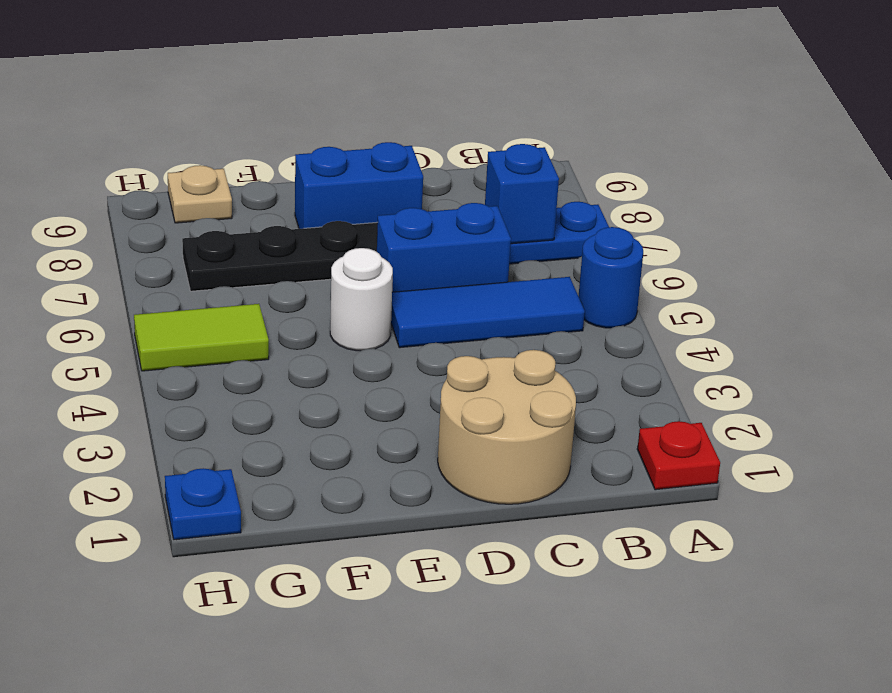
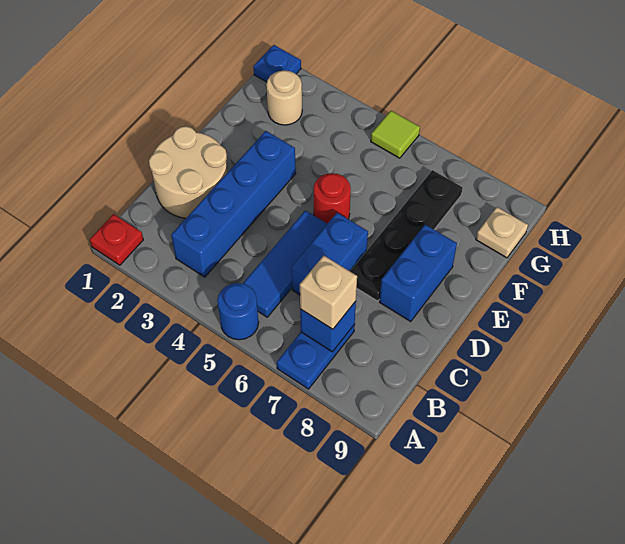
none -> blue 1x4 brick [171,131,296,277]
none -> tan 1x1 brick [300,256,357,329]
white 1x1 round brick [330,248,393,351] -> red 1x1 round brick [314,173,351,224]
none -> tan 1x1 round brick [266,71,302,125]
lime 1x2 tile [134,304,269,371] -> lime 1x1 tile [371,111,420,158]

